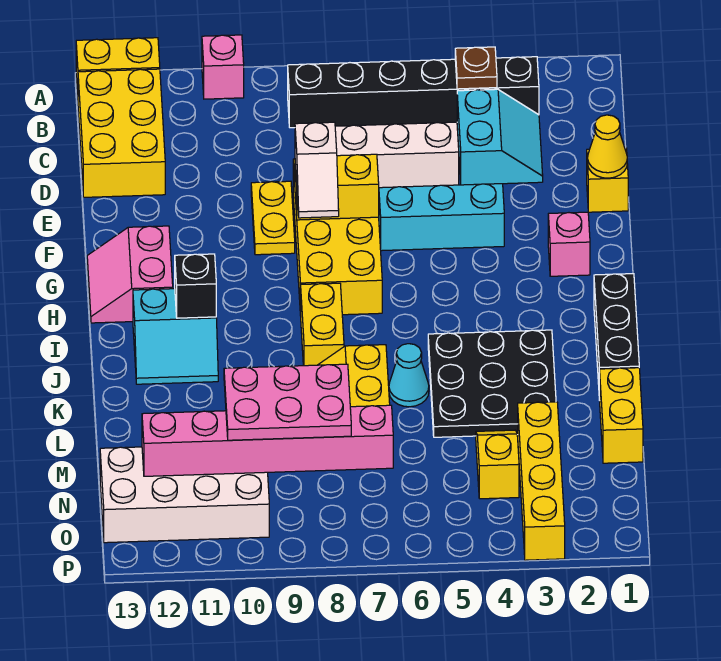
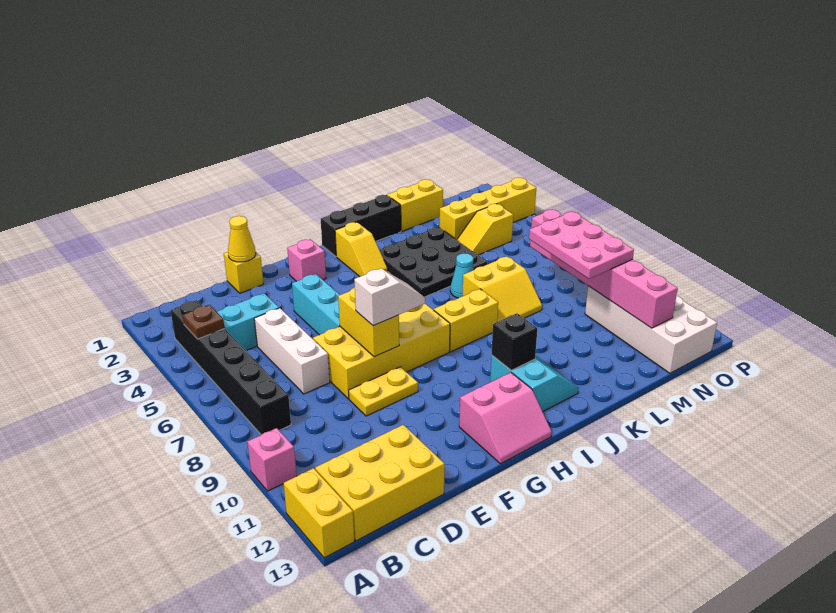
none -> yellow 1x2 slope [335,222,388,276]

